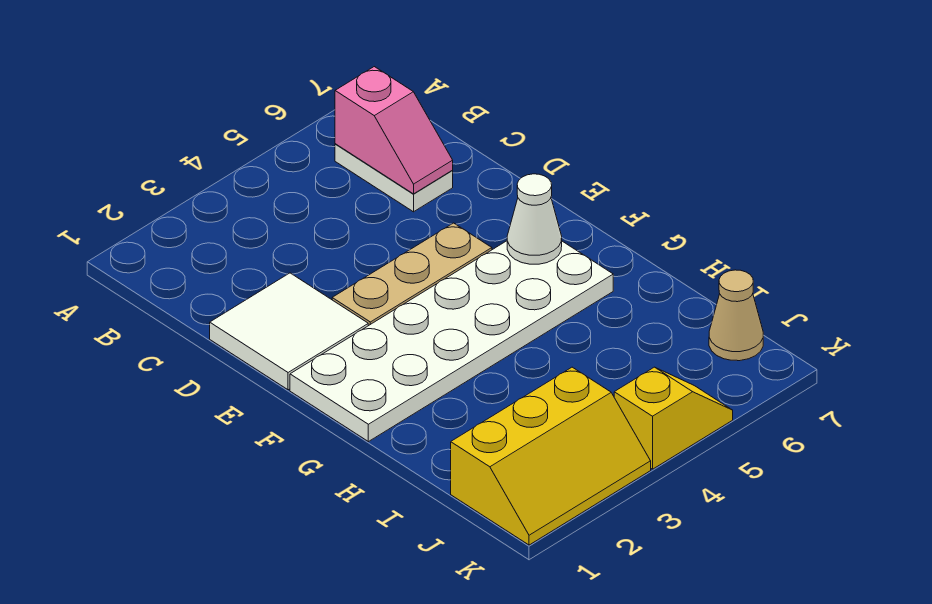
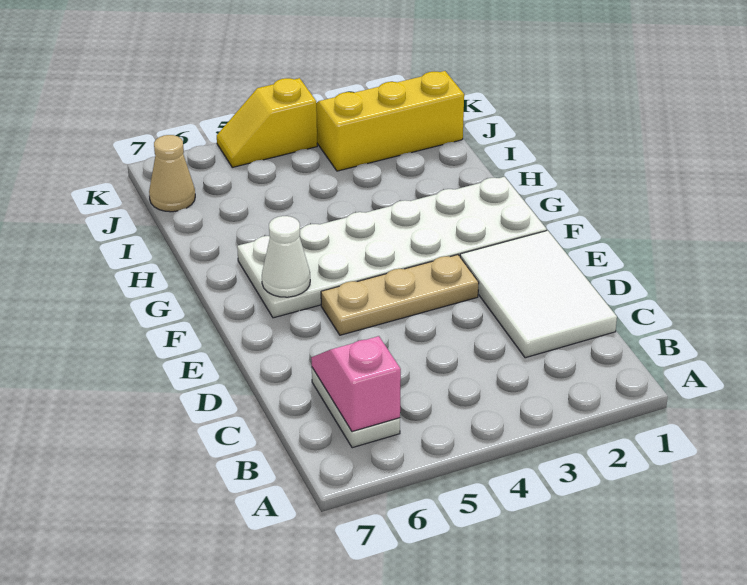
white 2x2 tile [210,273,368,390] -> white 2x3 tile [460,230,617,358]

